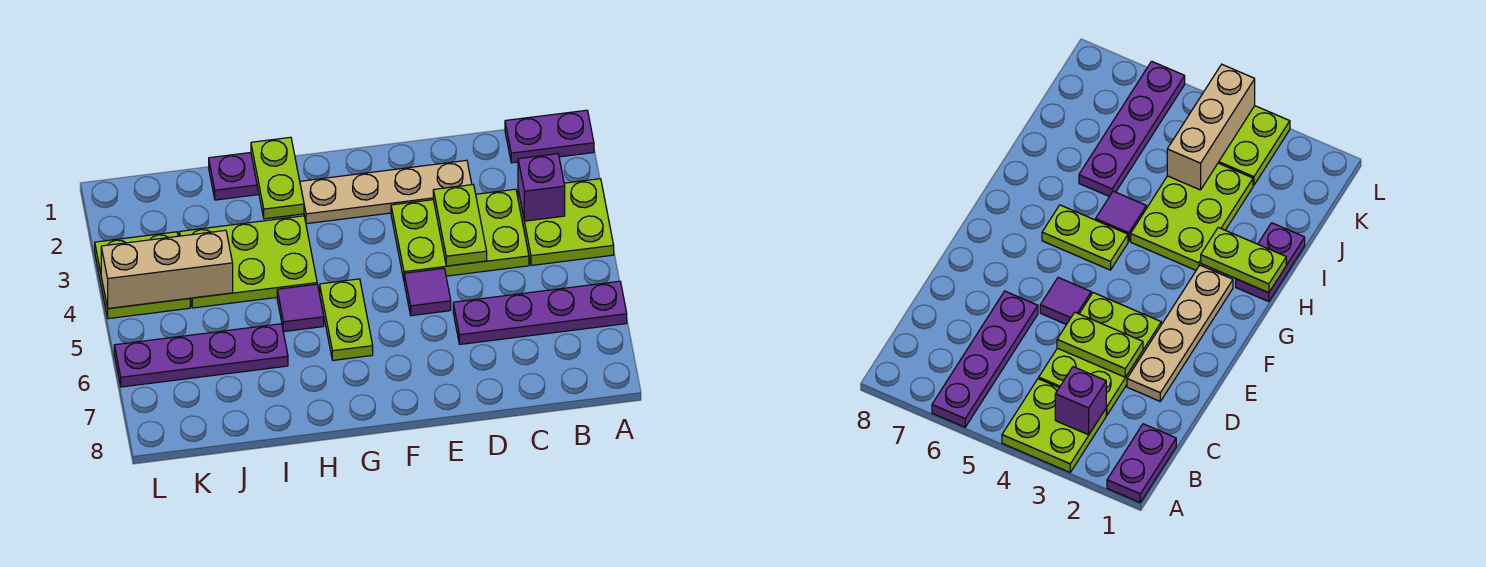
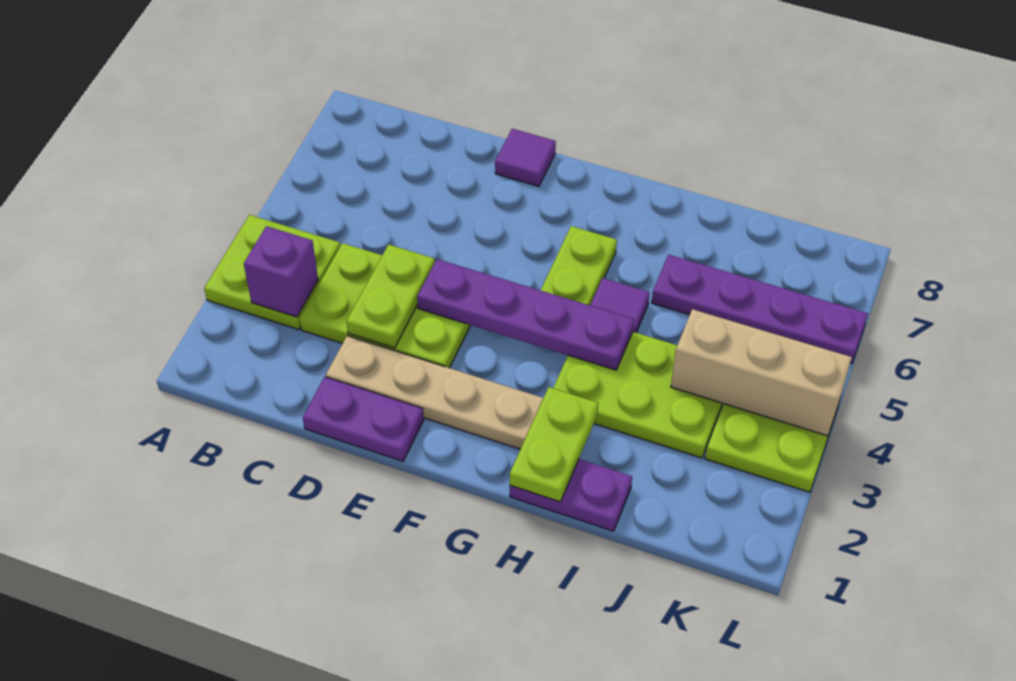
purple 1x2 plate [505,110,594,163] -> purple 1x2 plate moved to [303,377,424,461]
purple 1x4 plate [453,281,627,344] -> purple 1x4 plate moved to [417,259,634,370]
purple 1x1 tile [404,268,451,316] -> purple 1x1 tile moved to [495,129,556,186]

